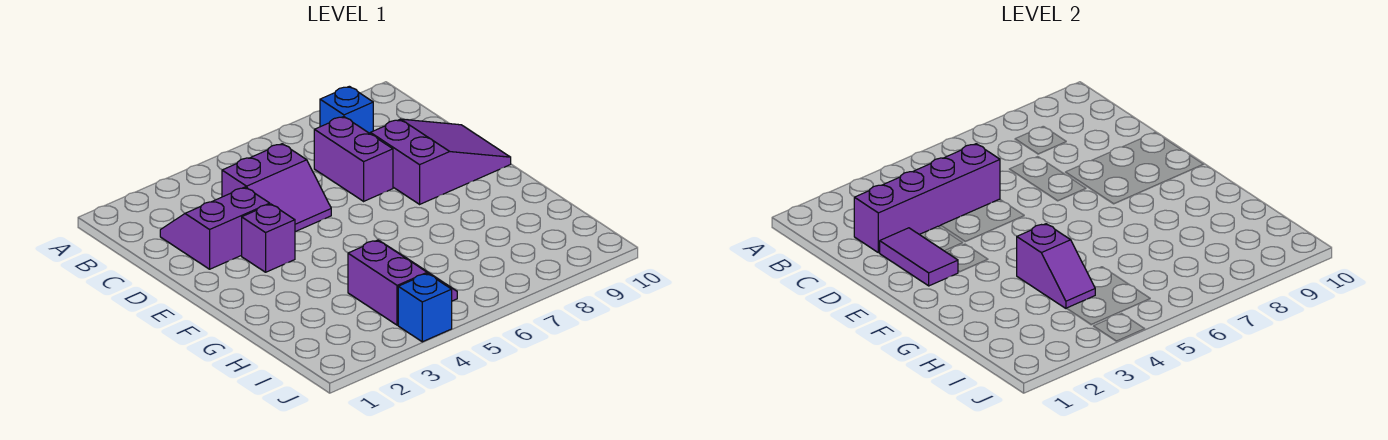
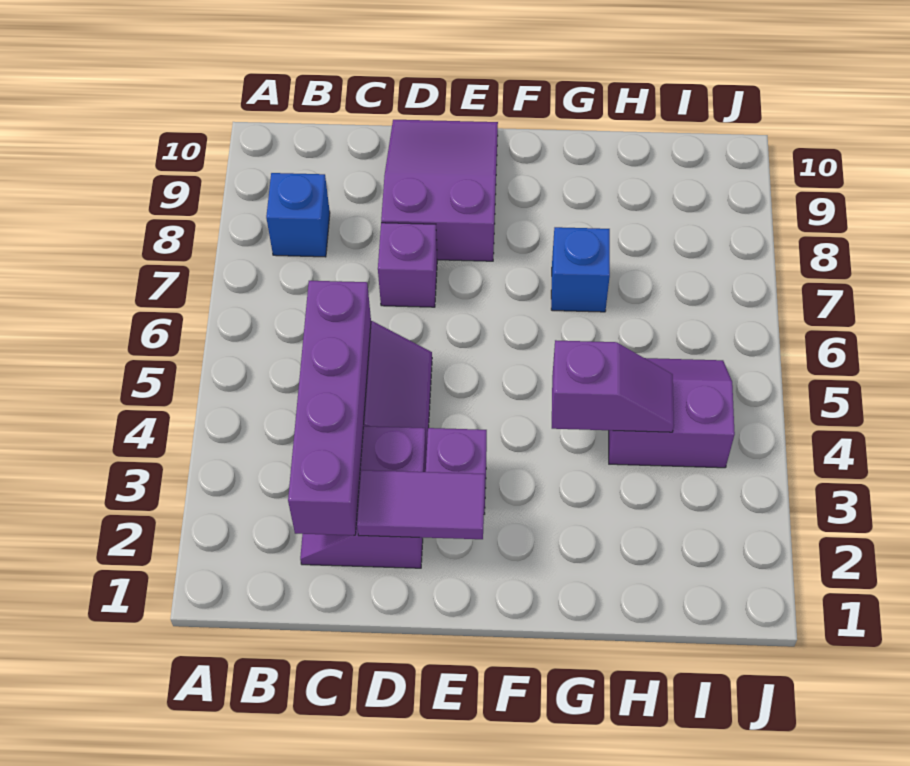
purple 1x2 brick [314,117,393,201] -> purple 1x1 brick [378,223,437,307]
blue 1x1 brick [398,274,452,342] -> blue 1x1 brick moved to [551,227,610,312]

